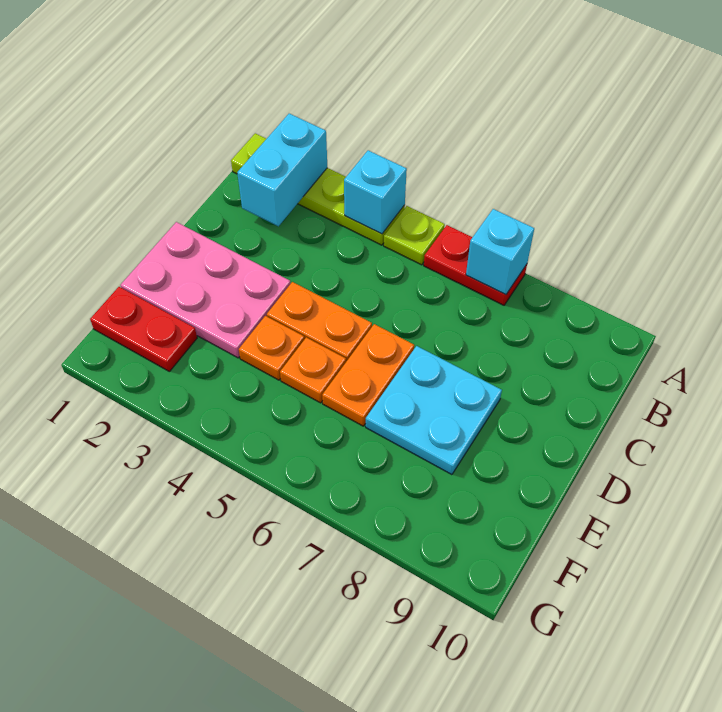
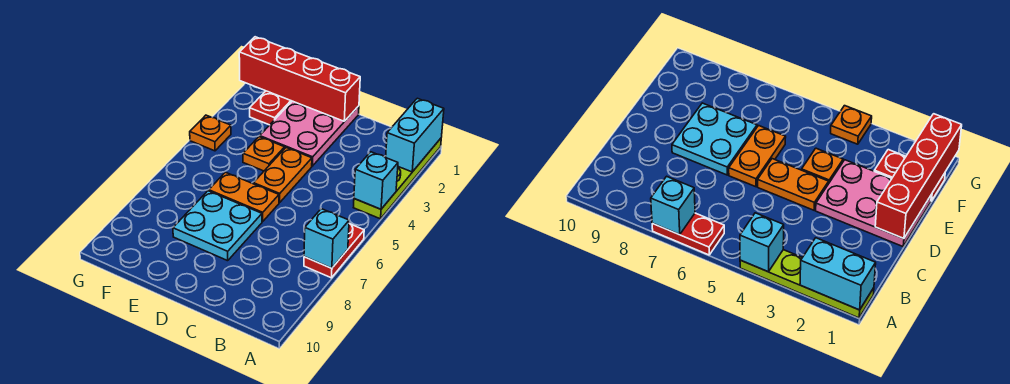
cyan 1x2 brick [237,114,327,226] -> cyan 1x2 brick turned to [386,98,444,172]
lime 1x1 plate [384,206,445,265] -> none
none -> red 1x4 brick [239,37,360,121]
orange 1x1 plate [280,337,346,403] -> orange 1x1 plate moved to [190,115,231,151]

